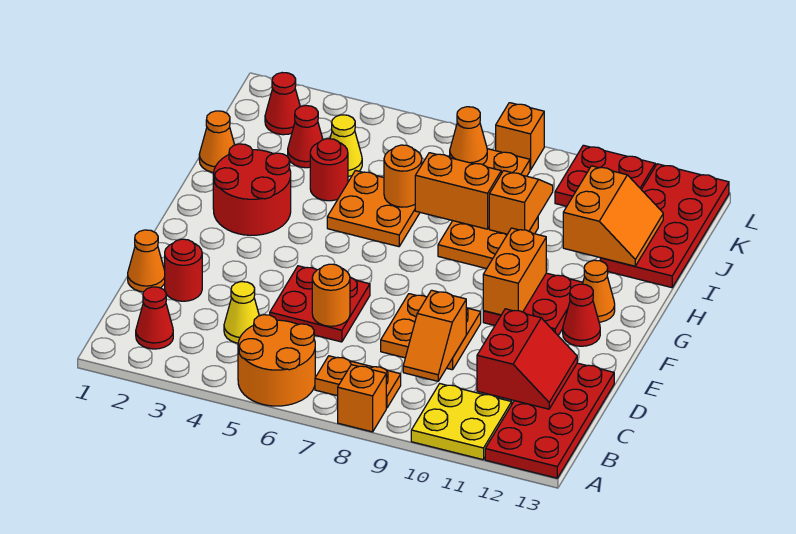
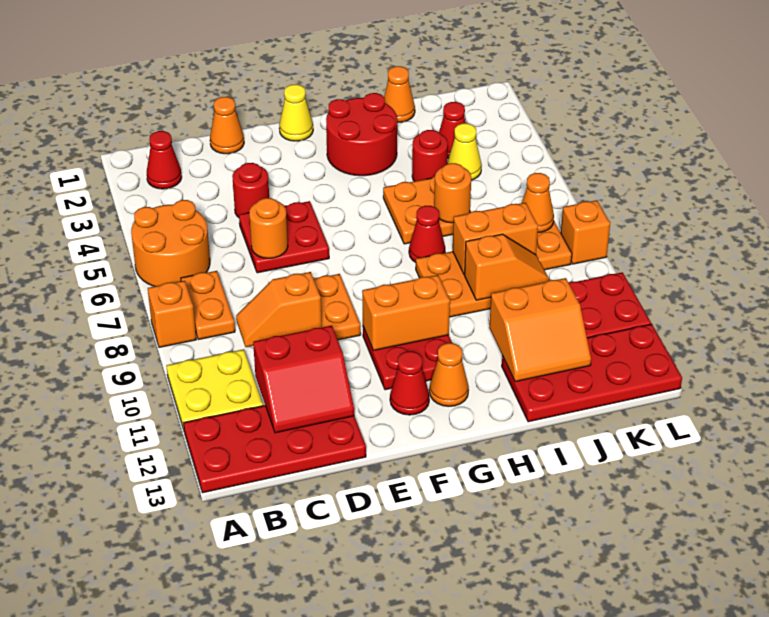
yellow 1x1 cone [224,282,259,343] -> yellow 1x1 cone moved to [279,84,313,141]
red 1x1 round brick [165,239,202,301] -> red 1x1 round brick moved to [232,163,269,217]
orange 1x2 brick [415,153,501,229] -> orange 1x2 brick turned to [453,203,538,275]
red 1x1 cone [265,73,300,135] -> red 1x1 cone moved to [409,206,445,262]

